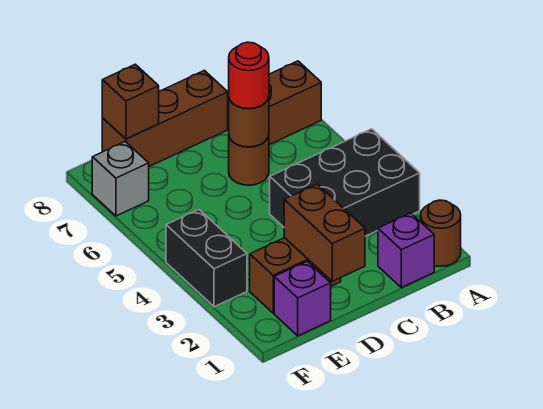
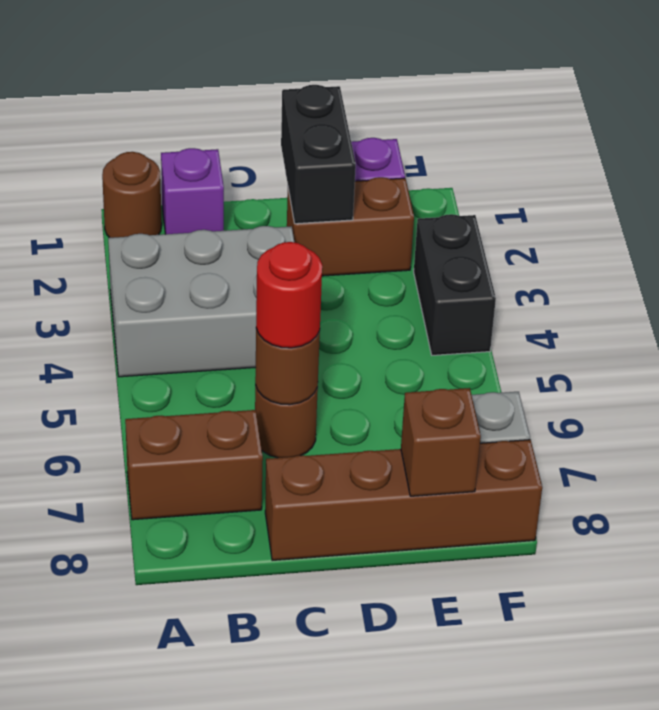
black 2x3 brick [270,129,420,236] -> grey 2x3 brick [108,226,294,377]
brown 1x3 brick [102,70,228,166] -> brown 1x4 brick [265,440,542,560]
brown 1x2 brick [284,184,365,281] -> black 1x2 brick [281,85,356,224]

